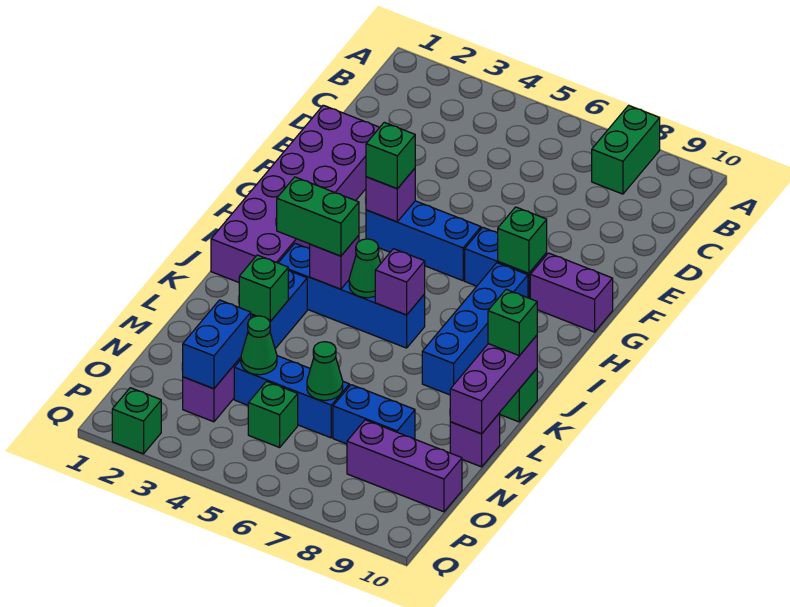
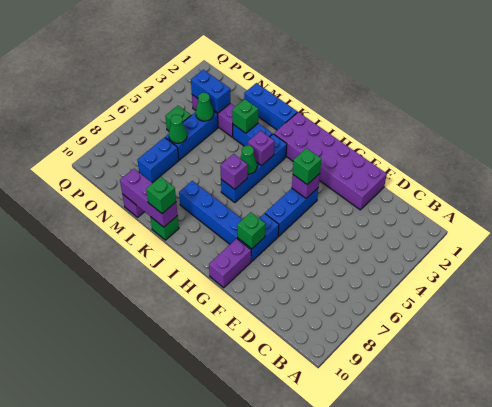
green 1x2 brick [592,105,660,194] -> none
green 1x2 brick [277,177,359,256] -> none
none -> blue 1x3 brick [244,83,298,130]
purple 1x3 brick [347,420,462,512] -> none
green 1x1 brick [112,388,161,454] -> none

